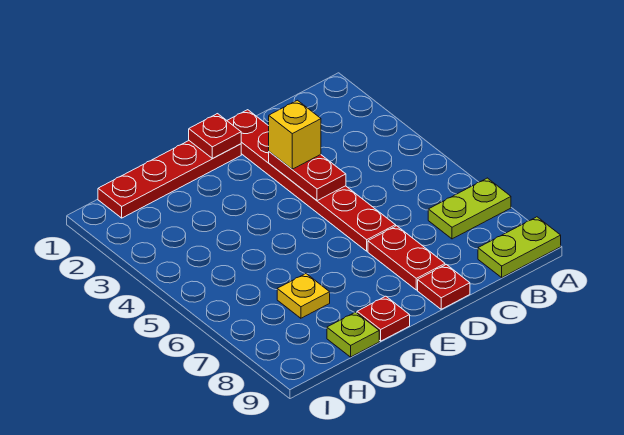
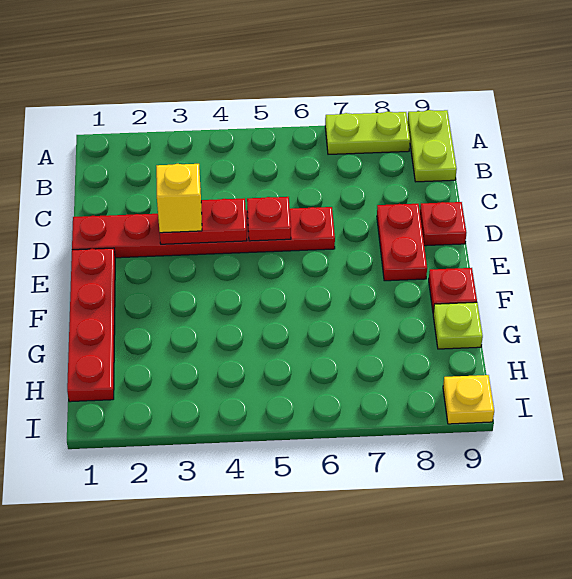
lime 1x2 plate [428,178,511,239] -> lime 1x2 plate turned to [325,111,410,154]
red 1x2 plate [368,226,445,290] -> red 1x2 plate turned to [377,204,427,281]
red 1x1 plate [189,114,241,158] -> red 1x1 plate moved to [247,197,291,241]
yellow 1x1 plate [277,274,330,318] -> yellow 1x1 plate moved to [443,375,494,424]

